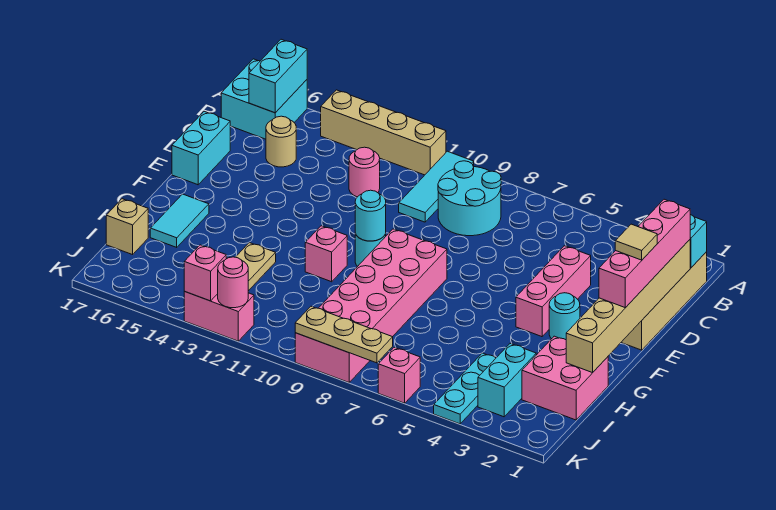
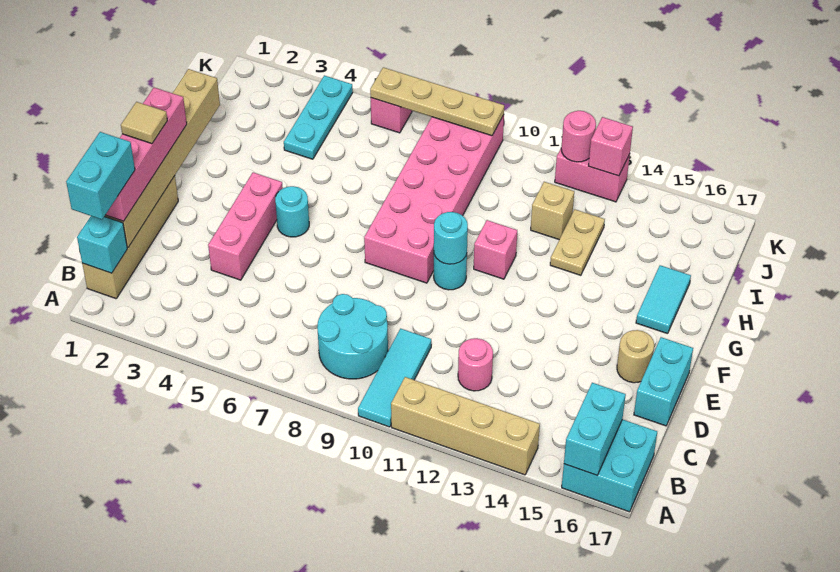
tan 1x1 round brick [266,116,296,167] -> tan 1x1 round brick moved to [617,330,654,383]
cyan 1x1 round brick [549,293,580,340] -> cyan 1x1 round brick moved to [275,186,309,237]
pink 2x2 brick [522,336,608,420] -> none
cyan 1x2 brick [478,344,536,417] -> cyan 1x2 brick moved to [66,132,135,220]
tan 1x1 brick [106,199,148,255] -> tan 1x1 brick moved to [531,182,574,240]
tan 1x3 plate [295,306,393,363] -> tan 1x4 plate [370,67,504,136]

